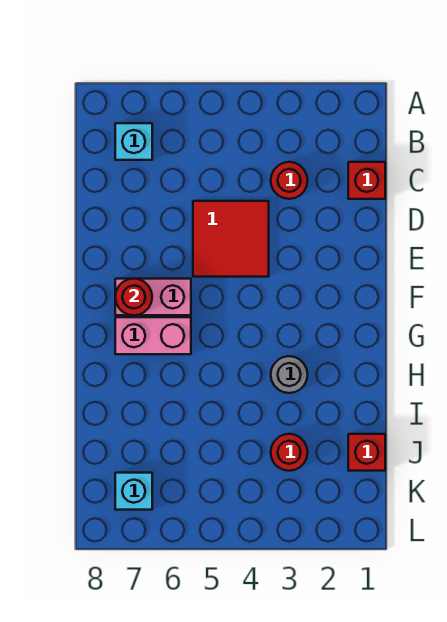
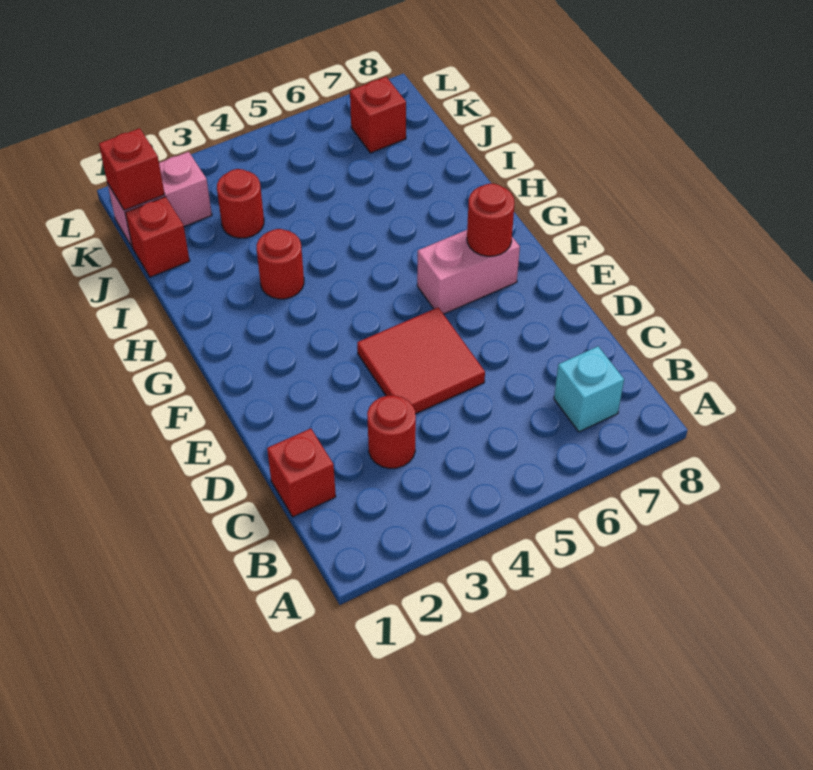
pink 1x2 brick [115,317,191,354] -> pink 1x2 brick moved to [108,152,212,246]
grey 1x1 round brick [271,356,308,393] -> red 1x1 round brick [257,229,304,299]
none -> red 1x1 brick [99,128,165,210]
cyan 1x1 brick [115,473,152,510] -> red 1x1 brick [350,77,406,153]

